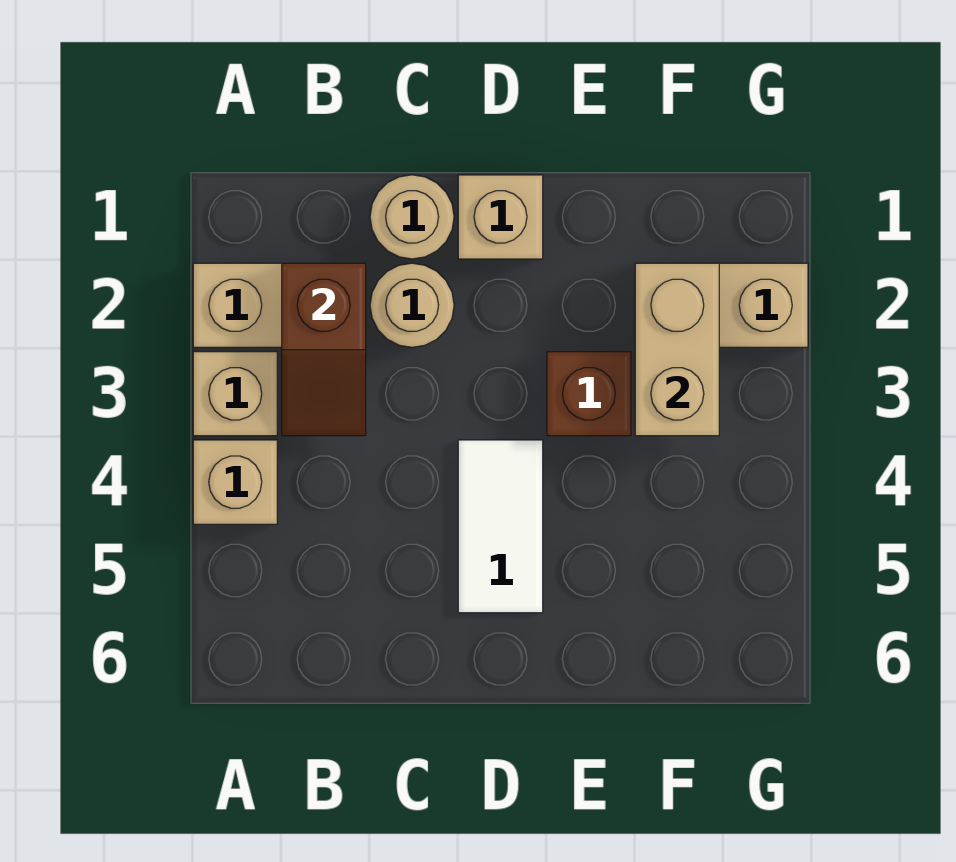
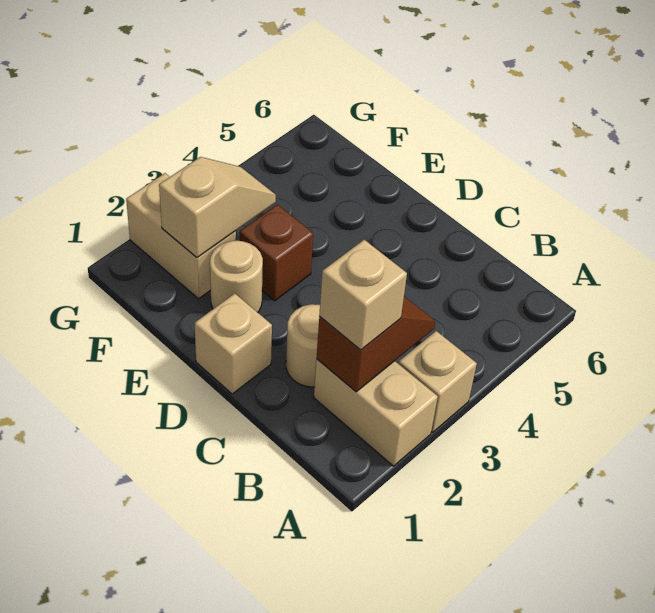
tan 1x1 brick [193,440,277,524] -> tan 1x1 brick moved to [319,240,407,350]
tan 1x1 round brick [370,175,454,259] -> tan 1x1 round brick moved to [210,241,263,312]
white 1x2 tile [458,440,543,613] -> none
tan 1x2 brick [635,263,719,436] -> tan 1x2 slope [159,157,276,257]

